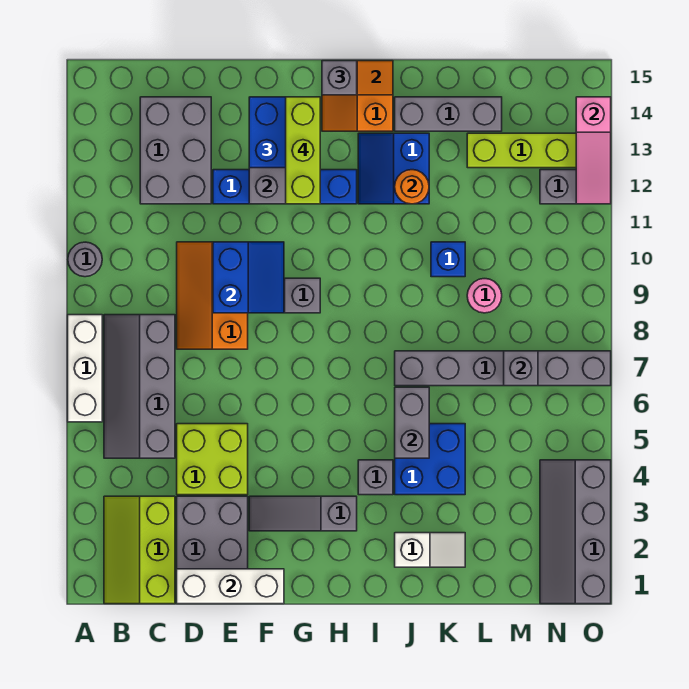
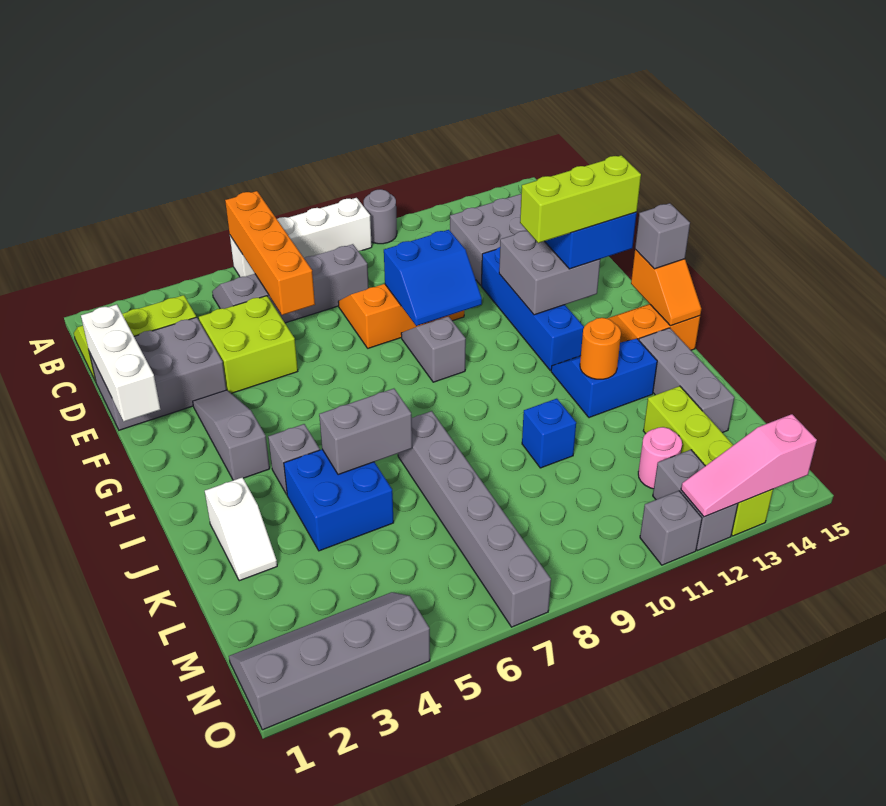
white 1x3 brick [68,315,102,422] -> white 1x4 brick [230,198,372,277]
none -> orange 1x4 brick [225,191,315,315]
pink 1x1 round brick [467,279,502,313] -> pink 1x1 round brick moved to [638,427,682,489]
grey 1x1 brick [504,351,538,386] -> grey 1x1 brick moved to [640,491,702,565]

